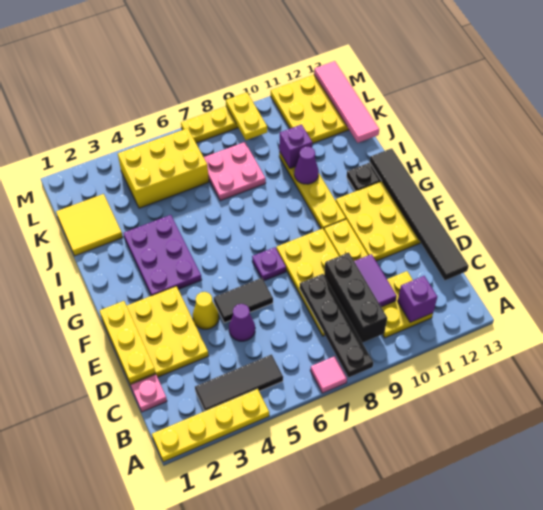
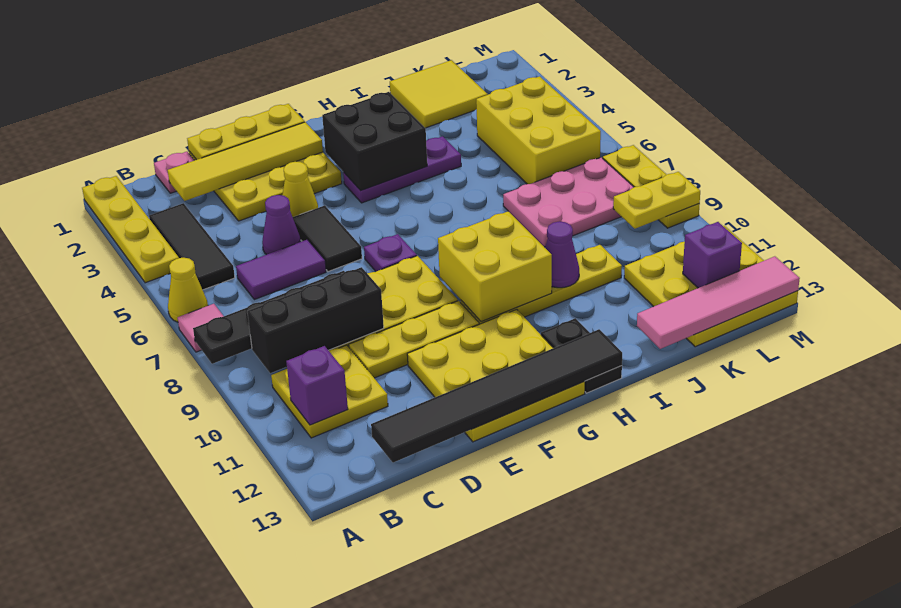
none -> yellow 1x1 cone [168,258,208,322]
none -> yellow 1x4 tile [168,122,323,201]
purple 1x2 tile [354,254,397,307] -> purple 1x2 tile moved to [236,240,326,300]
purple 2x3 plate [123,215,202,296] -> purple 1x3 plate [343,136,461,203]
none -> black 2x2 brick [322,92,427,190]
none -> yellow 2x2 brick [438,211,552,322]
pink 2x2 plate [204,142,266,201] -> pink 2x3 plate [503,157,633,247]
purple 1x1 brick [279,125,312,168] -> purple 1x1 brick moved to [683,222,742,288]

